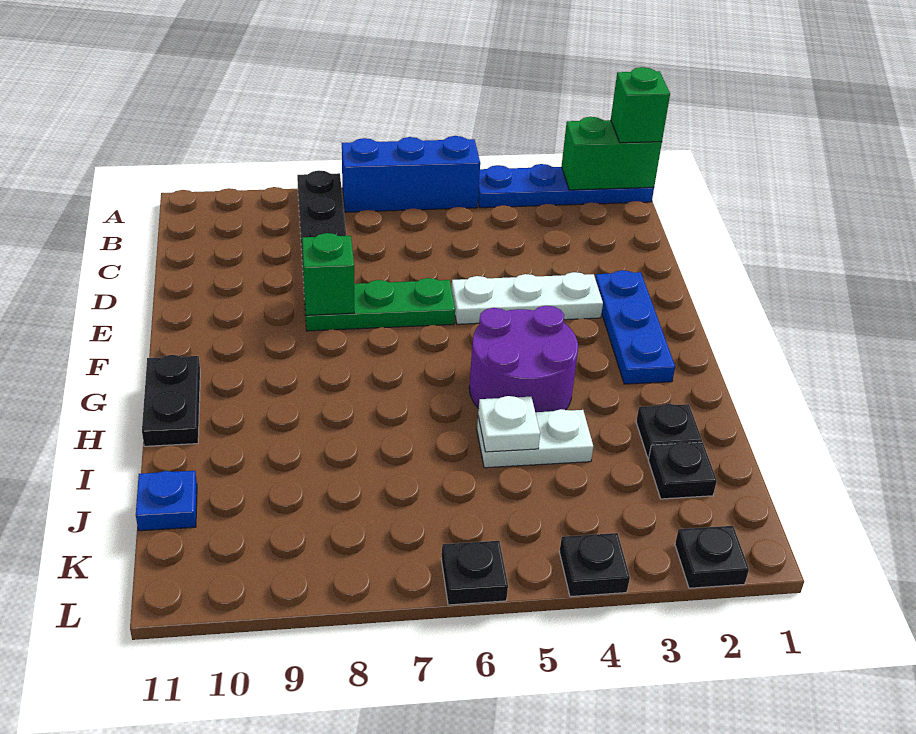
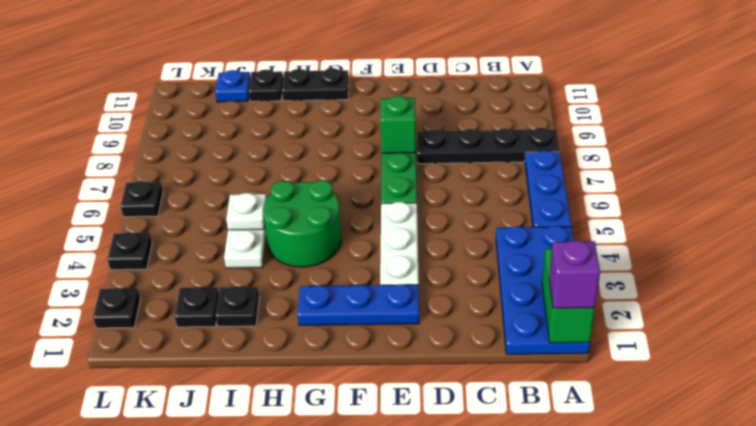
blue 1x4 plate [478,164,654,208] -> blue 2x4 plate [496,226,590,354]
green 1x1 brick [611,67,670,143] -> purple 1x1 brick [549,240,600,308]
blue 1x3 brick [342,136,480,212] -> blue 1x3 plate [525,150,572,227]
purple 2x2 round brick [469,306,578,412] -> green 2x2 round brick [263,180,341,267]
none -> black 1x1 plate [249,70,283,101]

